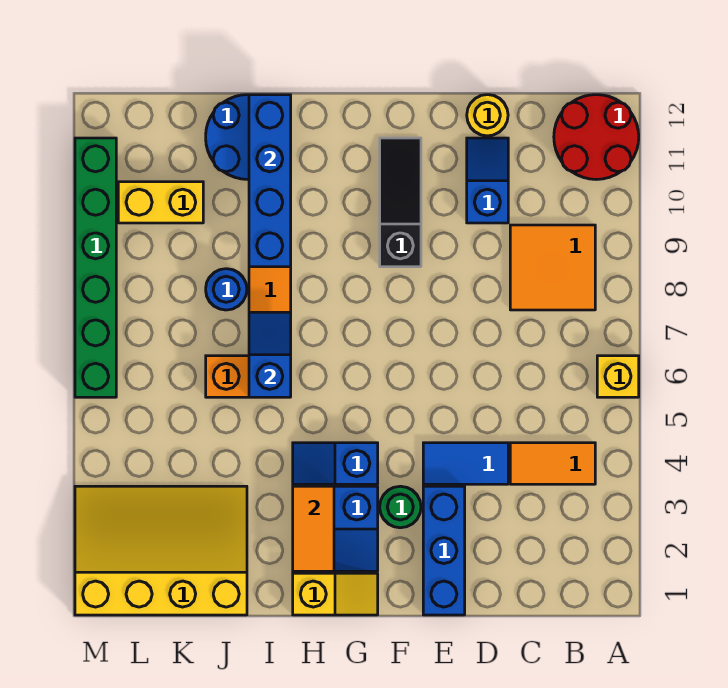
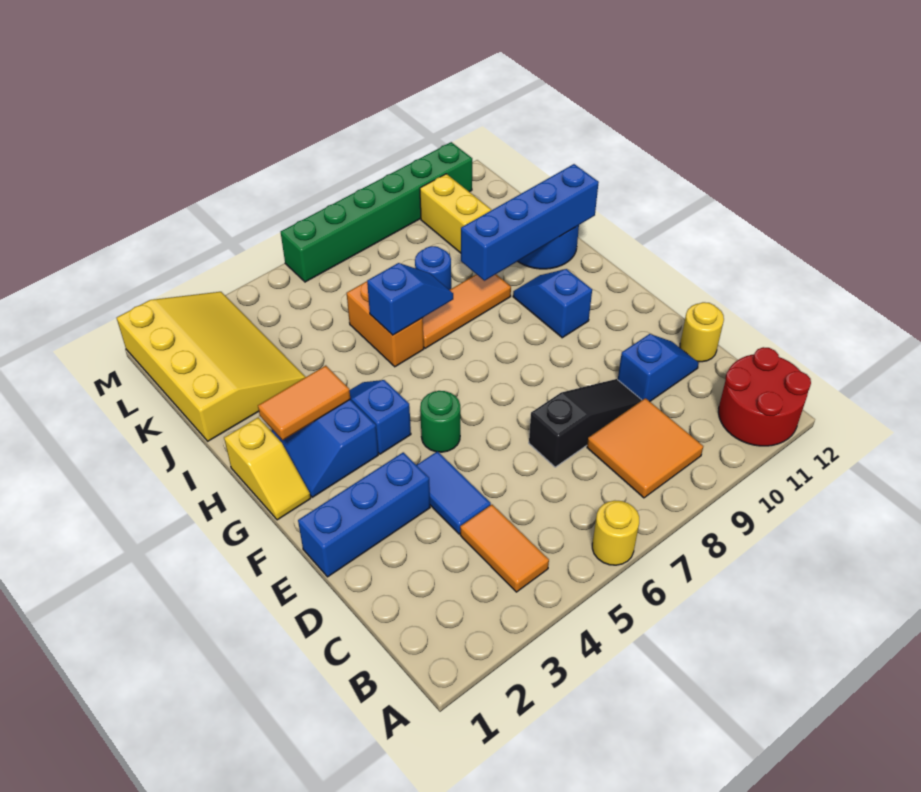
yellow 1x1 brick [597,356,639,397] -> yellow 1x1 round brick [592,501,639,565]
green 1x1 round brick [380,486,421,528] -> green 1x1 round brick moved to [420,391,460,452]
black 1x3 slope [380,138,421,267] -> black 1x3 slope moved to [529,379,642,467]
none -> blue 1x2 slope [513,269,592,338]

